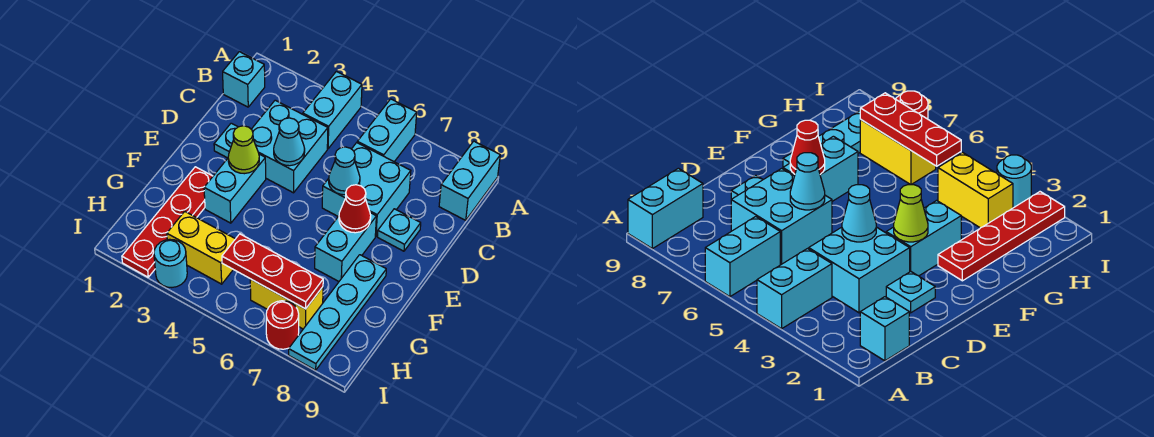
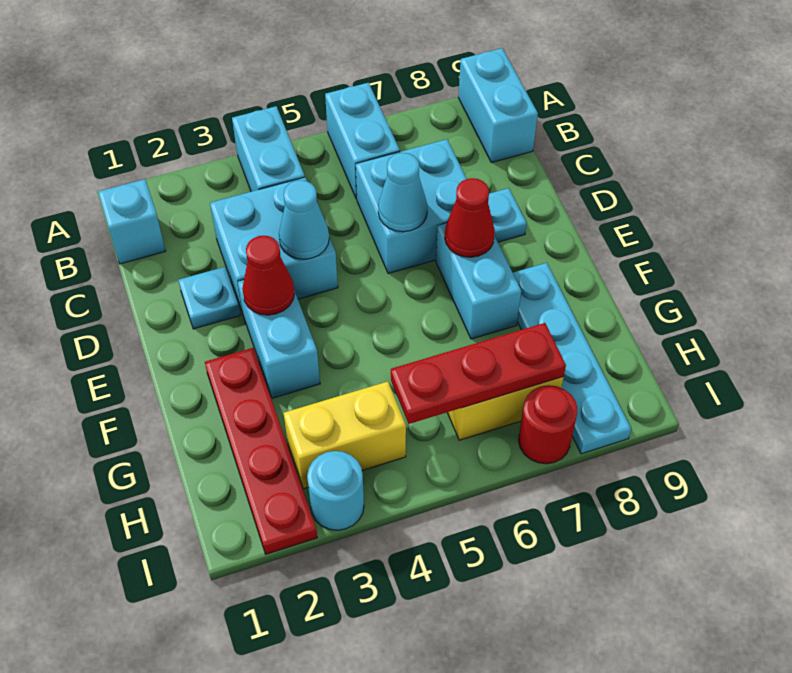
lime 1x1 cone [228,126,259,174] -> red 1x1 cone [242,236,294,315]

